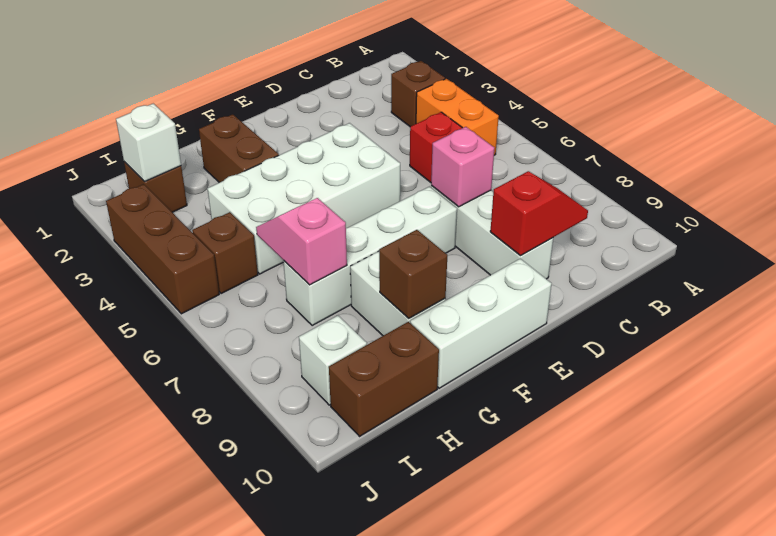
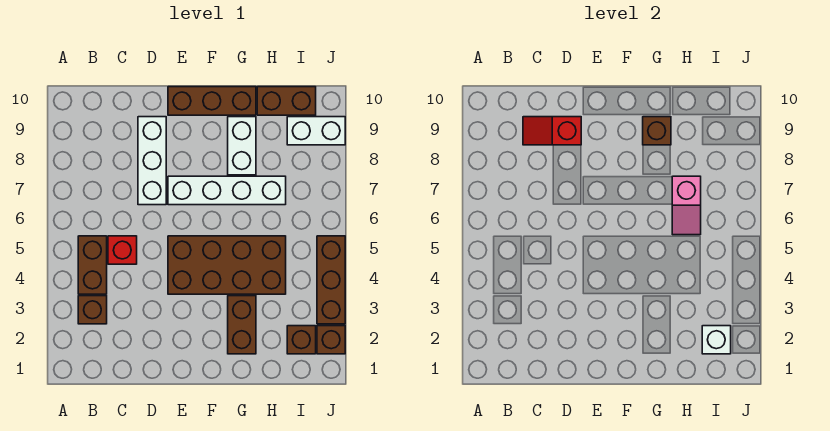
orange 1x2 brick [416,79,499,155] -> brown 1x2 brick [78,236,107,294]
pink 1x1 brick [431,127,494,207] -> none
white 2x4 brick [207,123,400,274] -> brown 2x4 brick [168,236,286,294]
white 1x3 brick [410,259,552,388] -> brown 1x3 brick [168,87,256,115]
brown 1x1 brick [192,212,258,294] -> brown 1x1 brick moved to [317,326,345,354]
white 1x1 brick [299,316,367,405] -> white 1x2 brick [287,117,345,145]

